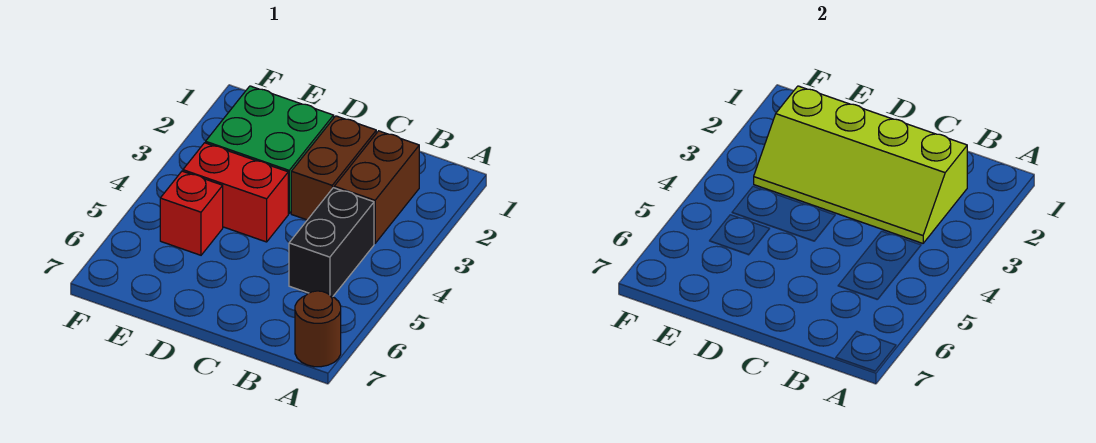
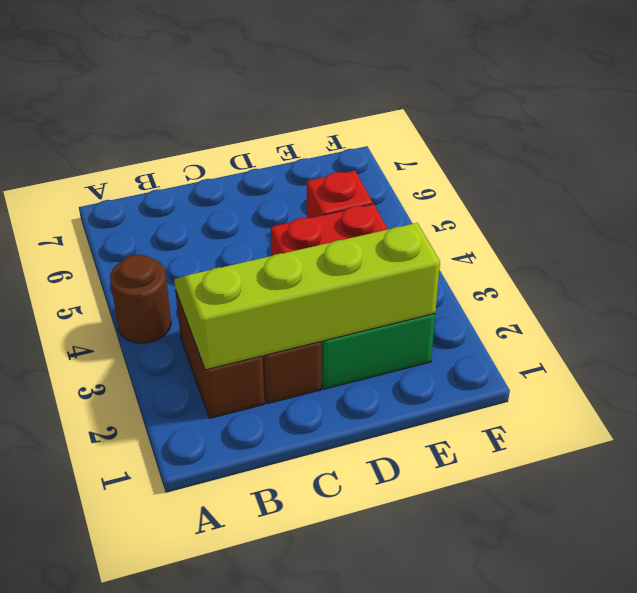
brown 1x1 round brick [295,291,341,367] -> brown 1x1 round brick moved to [110,255,171,343]
black 1x2 brick [289,188,374,297] -> none

